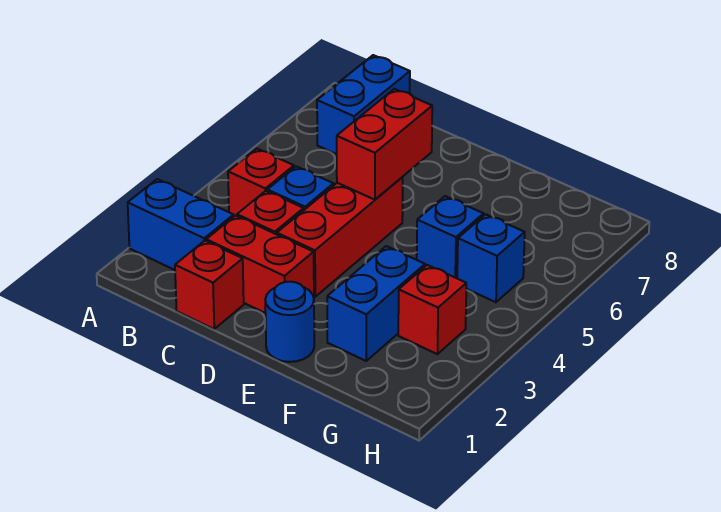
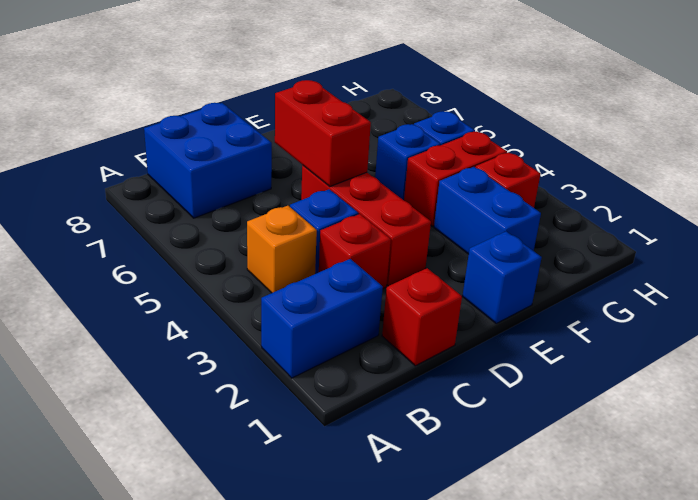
red 1x1 brick [228,149,294,216] -> orange 1x1 brick [247,206,317,293]
blue 1x2 brick [317,55,410,154] -> blue 2x2 brick [144,103,272,218]
red 1x2 brick [206,216,314,313] -> red 1x2 brick moved to [404,131,507,226]
blue 1x1 round brick [265,282,314,362] -> blue 1x1 brick [462,231,542,323]

